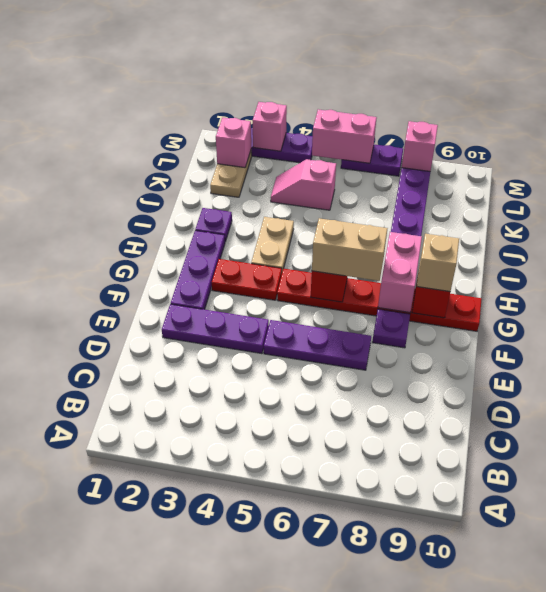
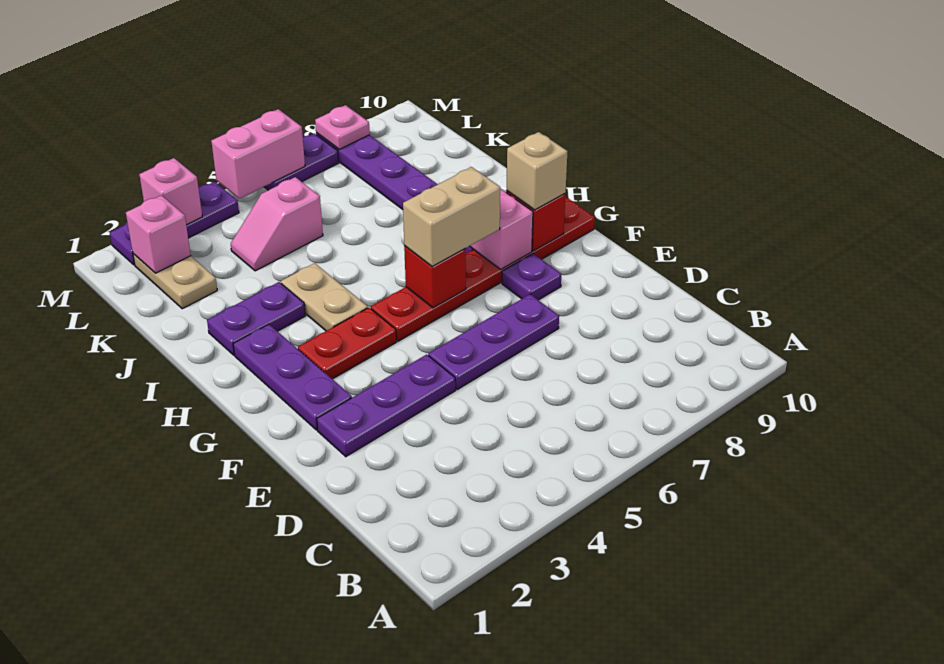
purple 1x1 plate [195,208,232,242] -> purple 1x2 plate [207,282,305,355]
pink 1x1 brick [402,121,438,172] -> pink 1x1 plate [315,105,370,149]

